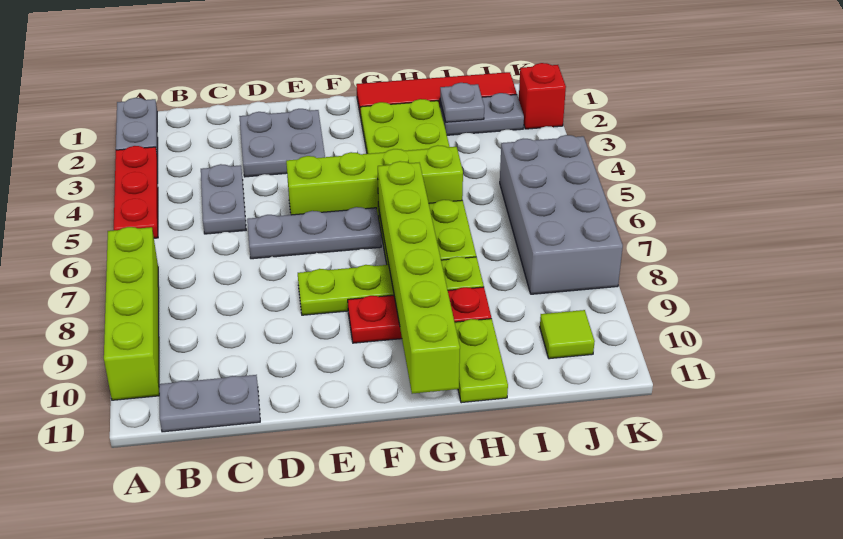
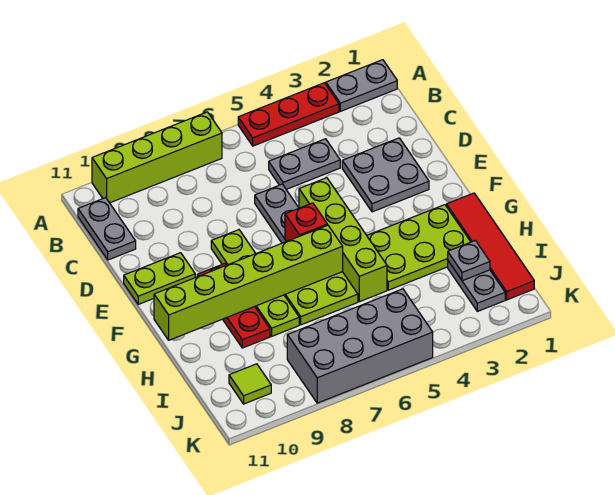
lime 1x2 plate [455,319,508,403] -> lime 1x2 plate moved to [124,253,195,304]
red 1x1 brick [519,63,566,129] -> red 1x1 brick moved to [285,203,327,241]

